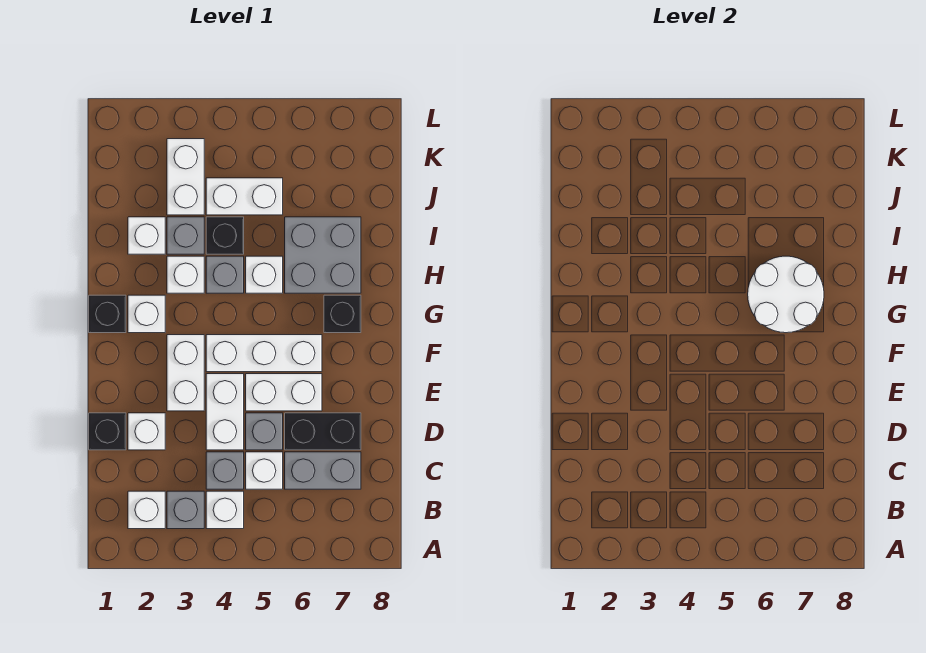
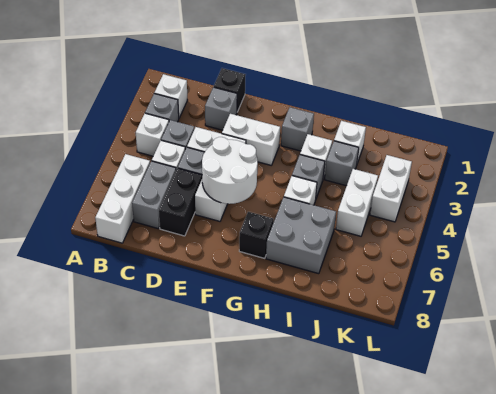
white 1x1 brick [128,413,165,450] -> grey 1x1 brick [205,87,237,130]
white 1x3 brick [206,335,322,372] -> white 1x3 brick moved to [95,154,150,243]
black 1x1 brick [89,295,126,333] -> none
white 1x1 brick [128,295,165,333] -> grey 1x1 brick [281,107,314,151]
white 2x2 round brick [748,256,824,333] -> white 2x2 round brick moved to [202,137,258,204]
black 1x1 brick [206,217,244,254] -> none
white 1x2 brick [167,139,204,215] -> white 1x2 brick turned to [370,155,412,222]

